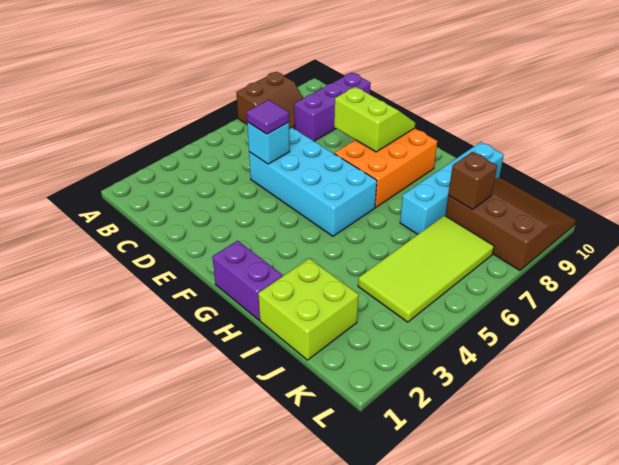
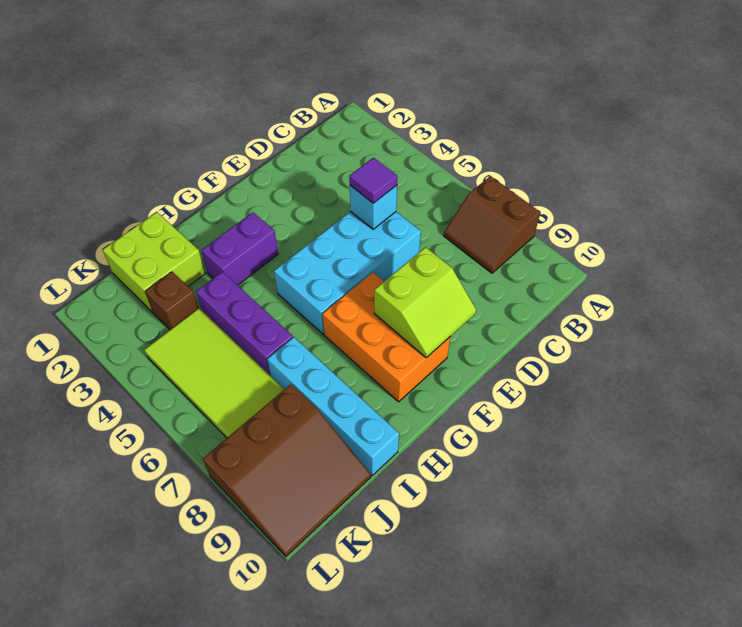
purple 1x3 brick [294,73,371,141] -> purple 1x3 brick moved to [196,272,293,376]
purple 1x2 brick [213,241,283,320] -> purple 1x2 brick moved to [201,212,278,285]
brown 1x1 brick [448,152,497,209] -> brown 1x1 brick moved to [145,272,198,330]

